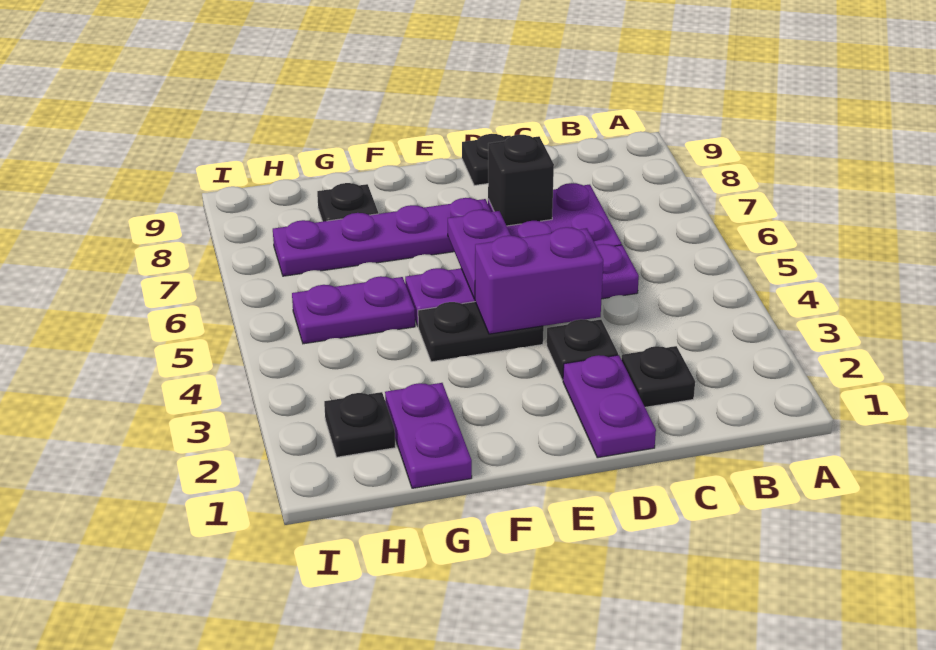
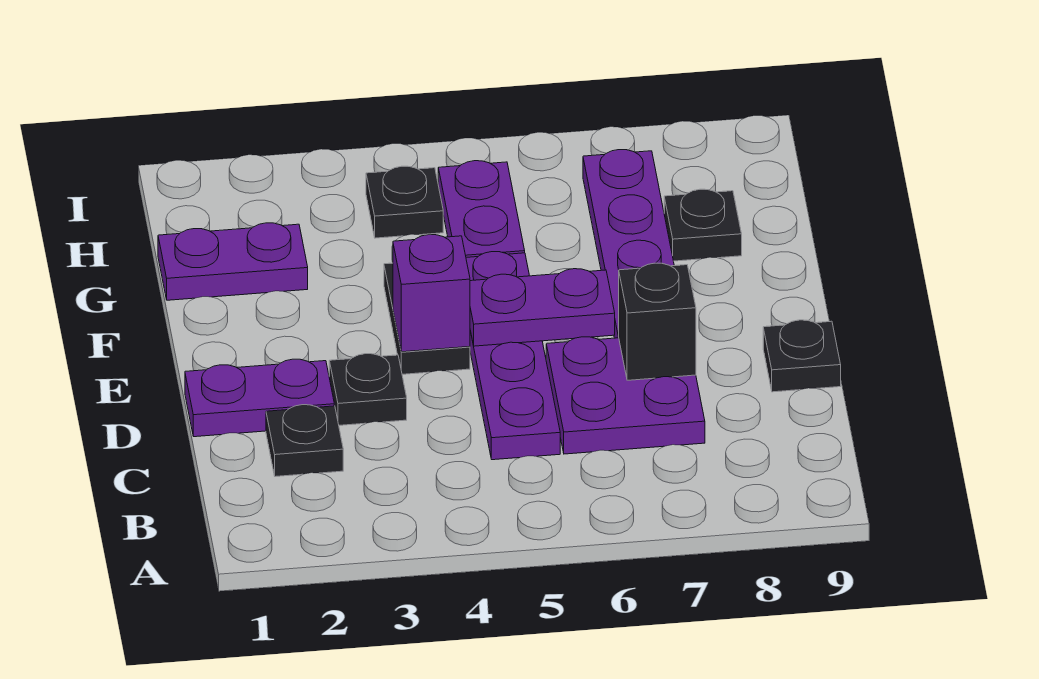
purple 1x2 brick [475,227,603,334] -> purple 1x1 brick [393,235,470,352]
black 1x1 plate [324,392,395,457] -> black 1x1 plate moved to [366,166,443,238]

